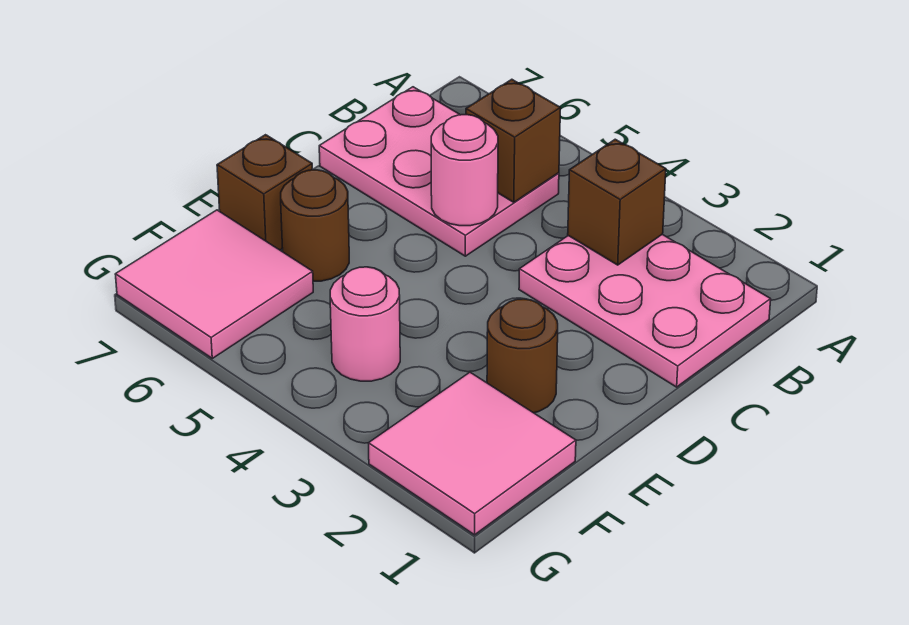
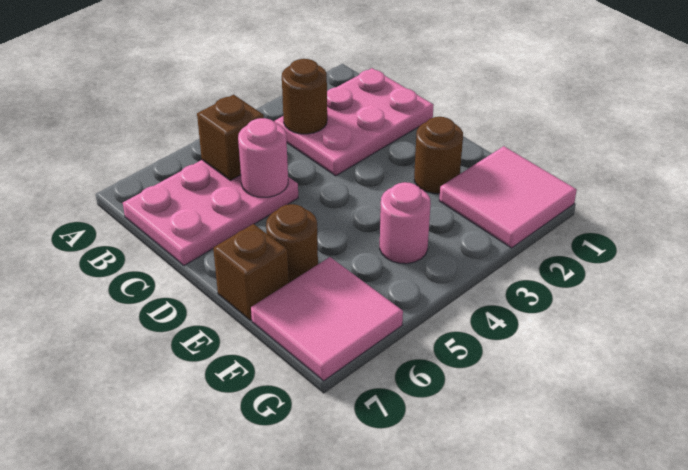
brown 1x1 brick [568,139,666,265] -> brown 1x1 round brick [282,59,327,134]

